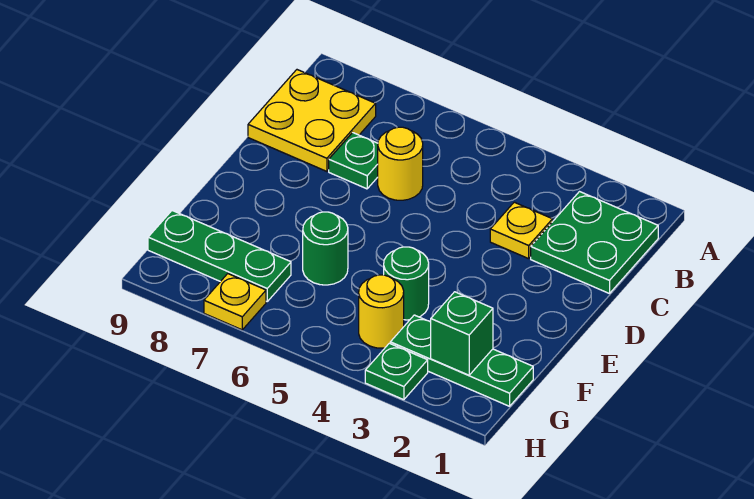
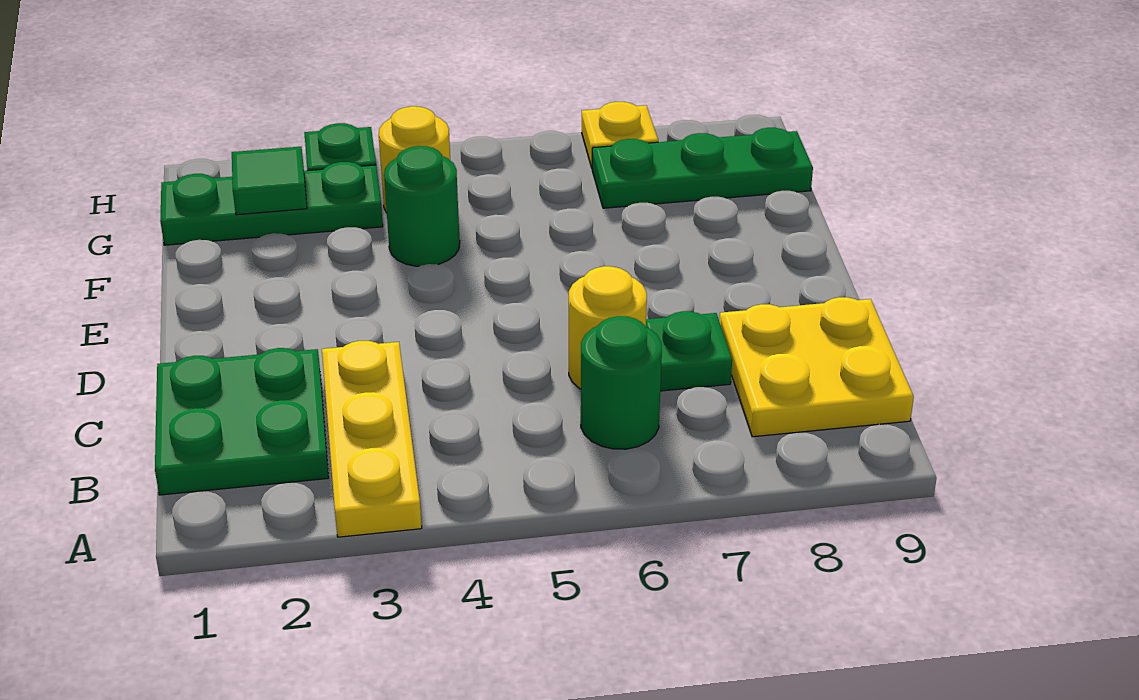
yellow 1x1 plate [490,202,553,259] -> yellow 1x3 plate [322,341,422,537]
green 1x1 round brick [303,212,348,285] -> green 1x1 round brick moved to [581,316,662,449]
green 1x1 brick [431,292,493,375] -> green 1x1 tile [232,147,307,215]

